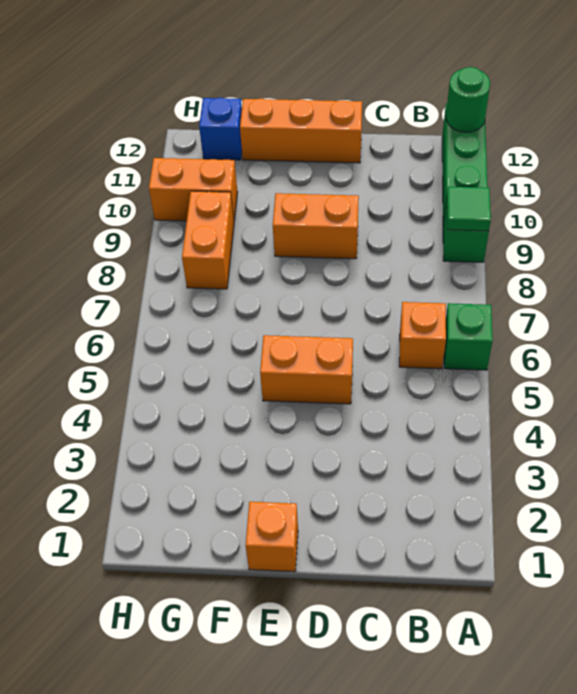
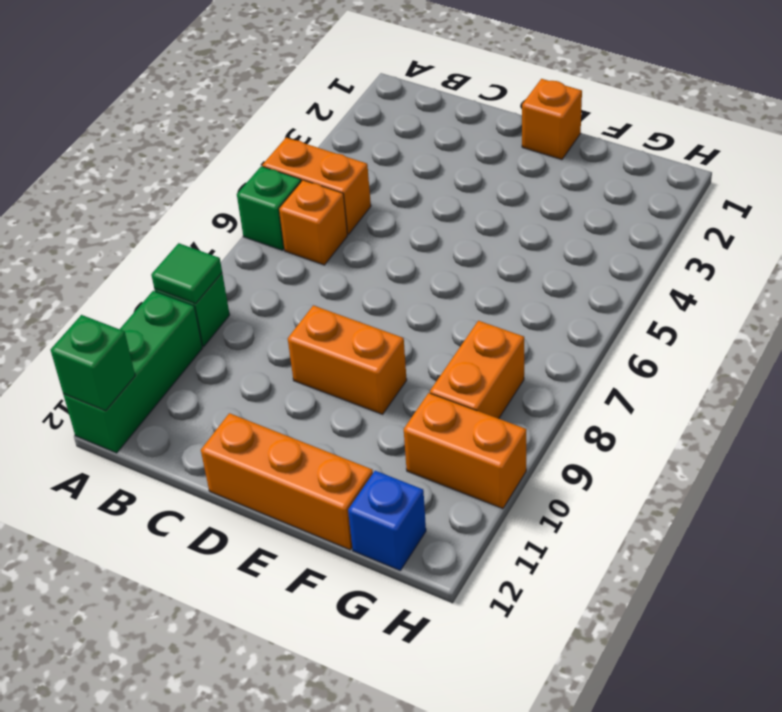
green 1x1 round brick [446,67,490,132] -> green 1x1 brick [51,315,135,411]
orange 1x2 brick [260,335,353,404] -> orange 1x2 brick moved to [262,138,371,234]

